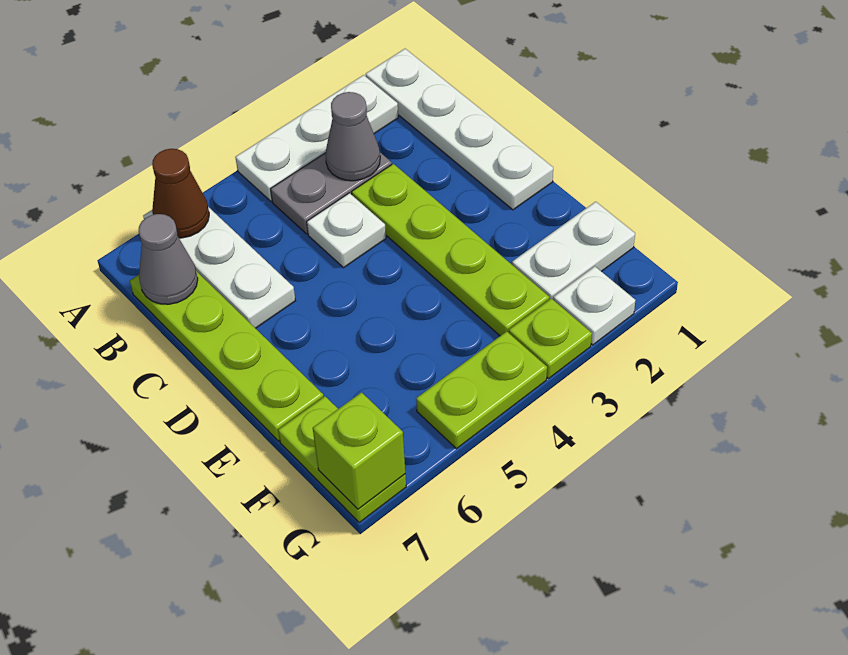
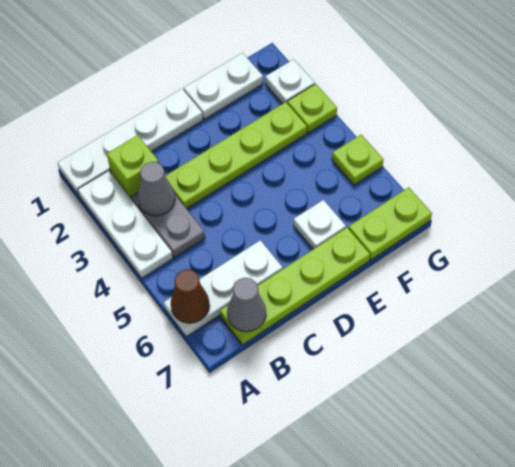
white 1x1 plate [307,193,386,268] -> white 1x1 plate moved to [294,200,346,249]
white 1x2 plate [512,202,635,300] -> white 1x2 plate turned to [184,53,263,119]
lime 1x2 plate [416,331,547,449] -> lime 1x1 plate [332,135,383,185]
lime 1x1 brick [313,392,405,509] -> lime 1x1 brick moved to [107,135,159,200]

